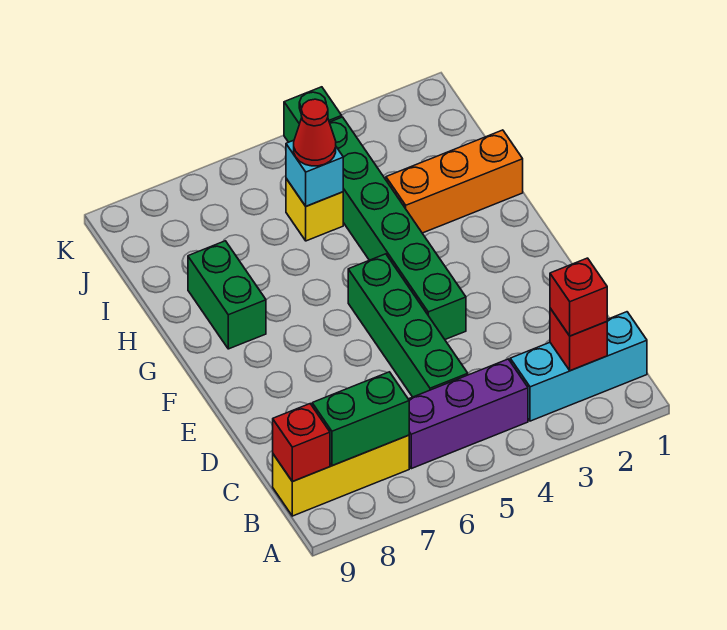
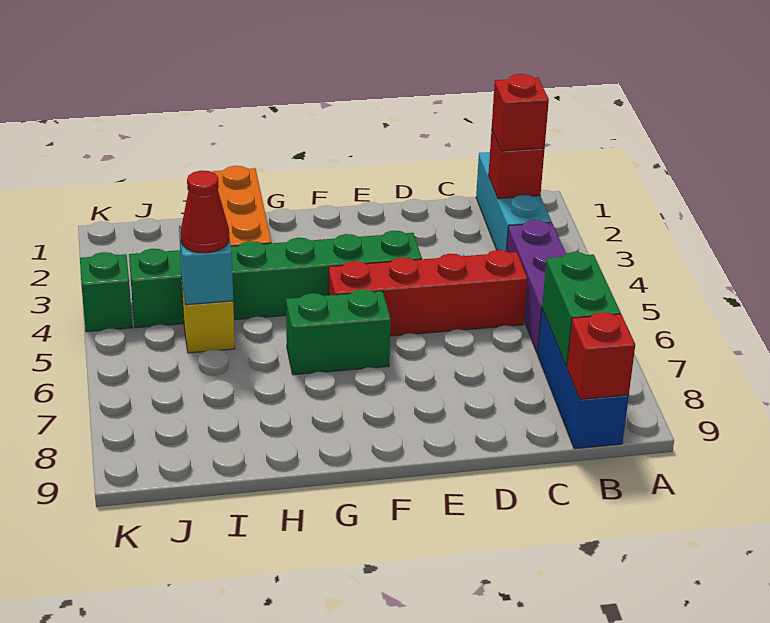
yellow 1x3 brick [273,435,409,516] -> blue 1x3 brick [538,309,629,449]
green 1x4 brick [348,254,468,397] -> red 1x4 brick [328,250,527,336]
green 1x2 brick [188,241,266,349] -> green 1x2 brick moved to [286,289,391,375]

